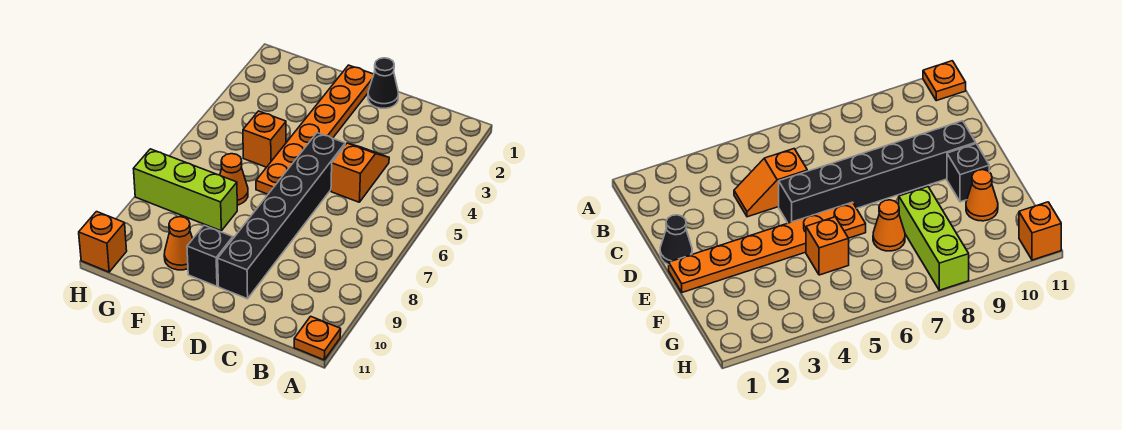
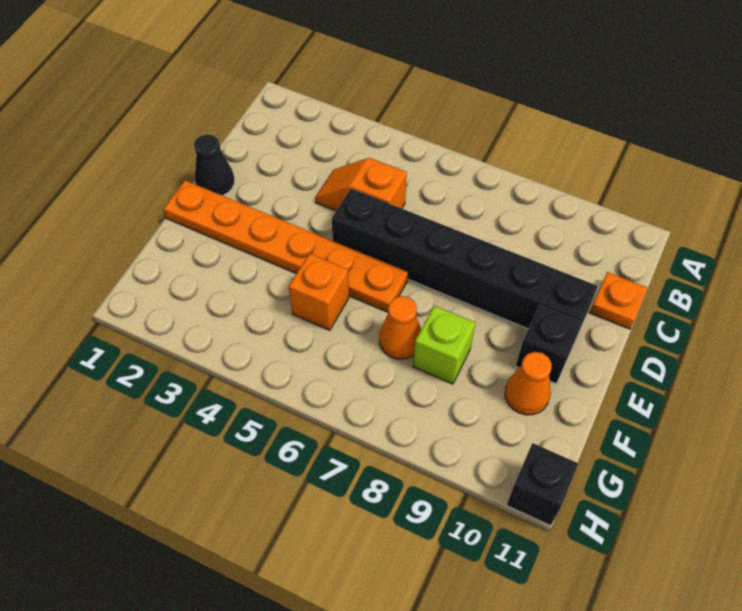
orange 1x1 plate [294,316,341,360] -> orange 1x1 plate moved to [590,272,647,329]
lime 1x3 brick [133,149,237,231] -> lime 1x1 brick [413,305,475,384]
orange 1x1 brick [79,212,127,272] -> black 1x1 brick [507,443,578,526]

